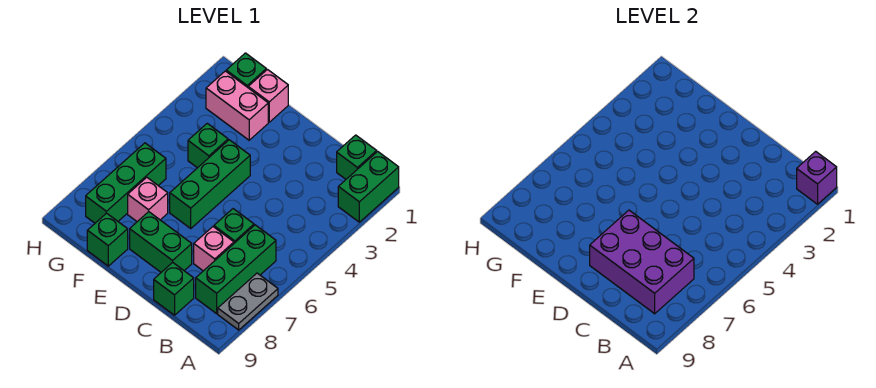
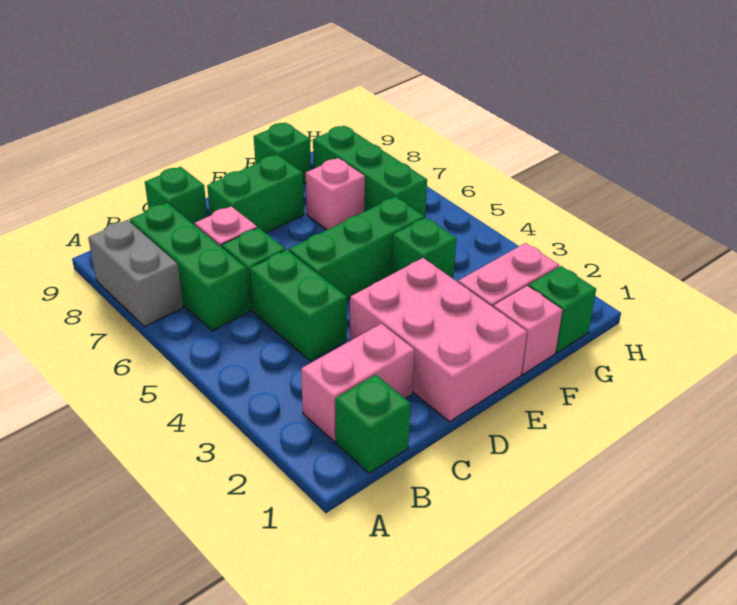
green 1x2 brick [338,151,399,222] -> green 1x2 brick moved to [250,250,347,361]
purple 1x1 brick [797,151,837,204] -> none
grey 1x2 plate [218,273,278,330] -> grey 1x2 brick [88,220,183,327]
none -> pink 1x2 brick [301,324,415,442]
purple 2x3 brick [590,210,694,314] -> none
none -> pink 2x3 brick [350,258,527,422]
green 1x3 brick [170,140,250,228] -> green 1x3 brick turned to [289,197,424,299]

